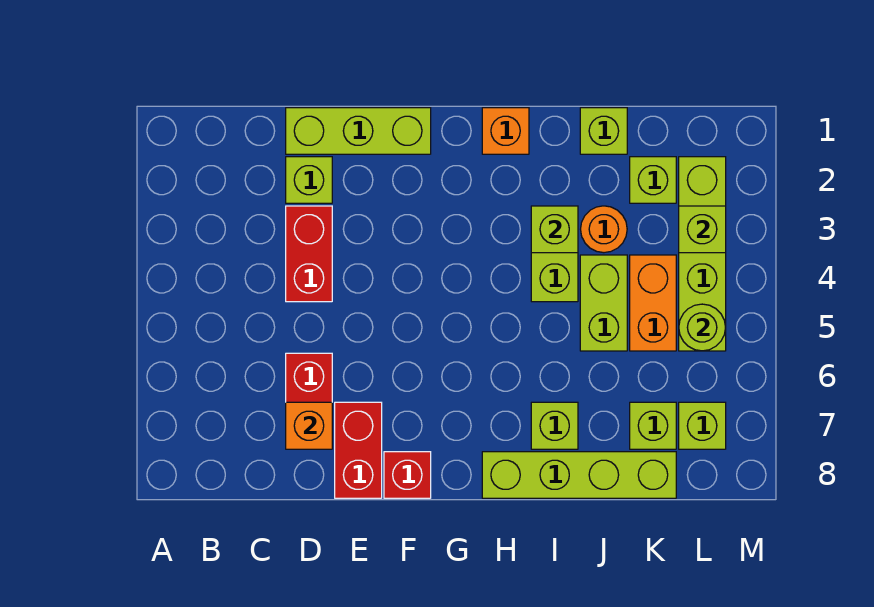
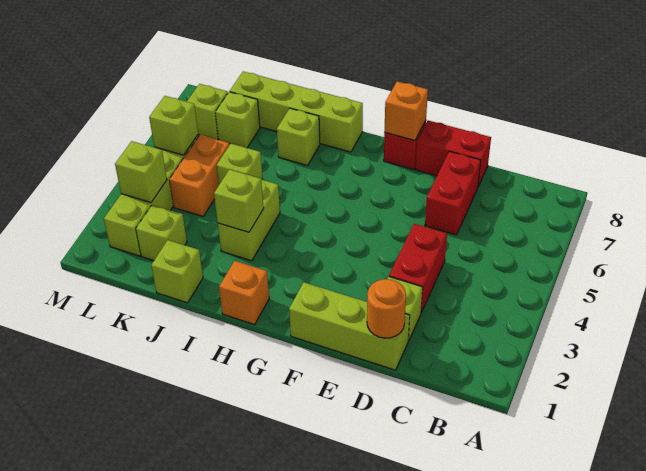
orange 1x1 brick [286,402,332,449] -> orange 1x1 brick moved to [384,81,428,140]
red 1x2 brick [335,402,382,498] -> red 1x2 brick turned to [415,120,491,186]
orange 1x1 round brick [581,206,627,253] -> orange 1x1 round brick moved to [367,279,406,338]
lime 1x2 brick [580,255,627,351] -> lime 1x1 brick [216,144,263,184]
lime 1x1 round brick [679,304,726,351] -> lime 1x1 brick [149,96,198,155]

